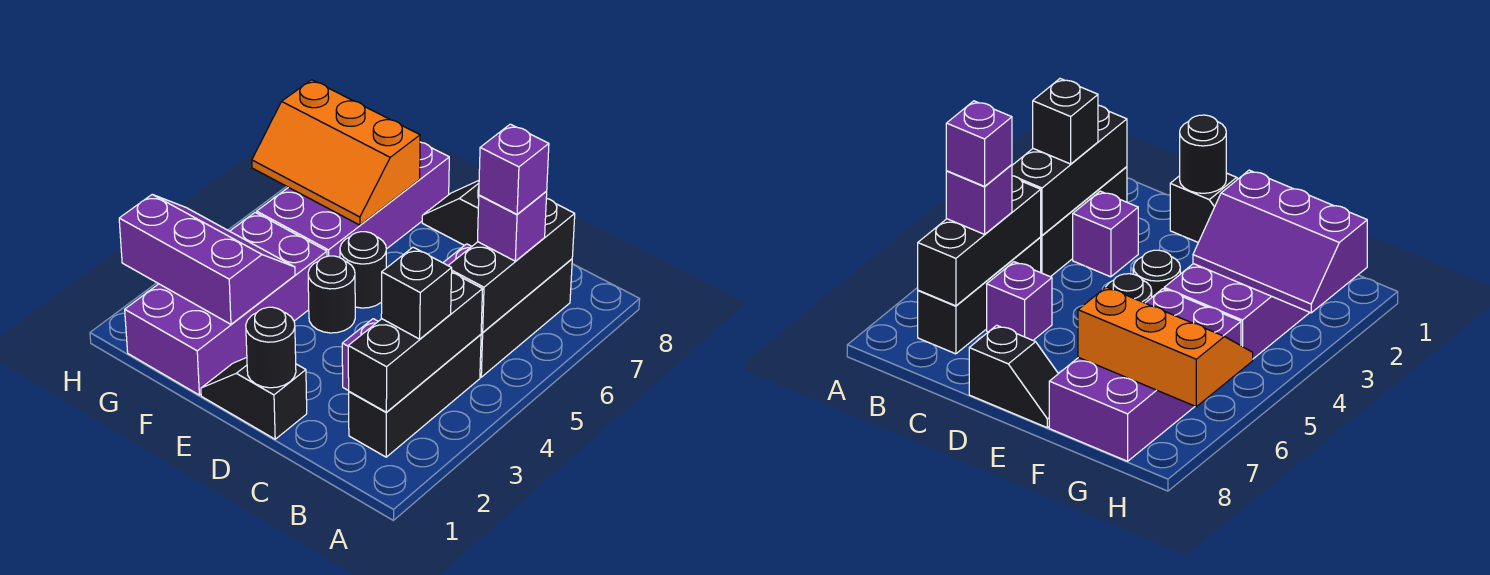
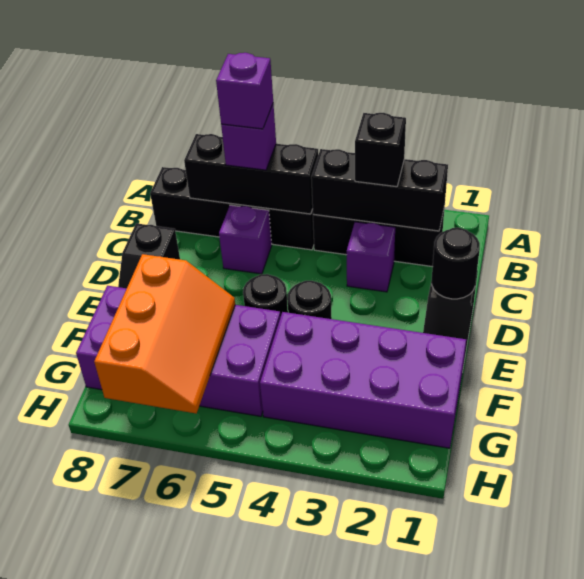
black 1x3 brick [480,259,572,377] -> black 1x4 brick [150,167,314,250]
purple 2x3 slope [119,195,295,324] -> none

